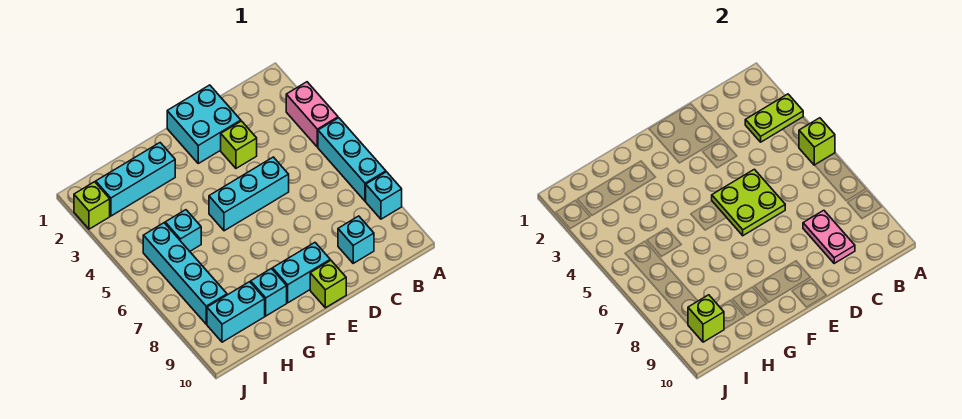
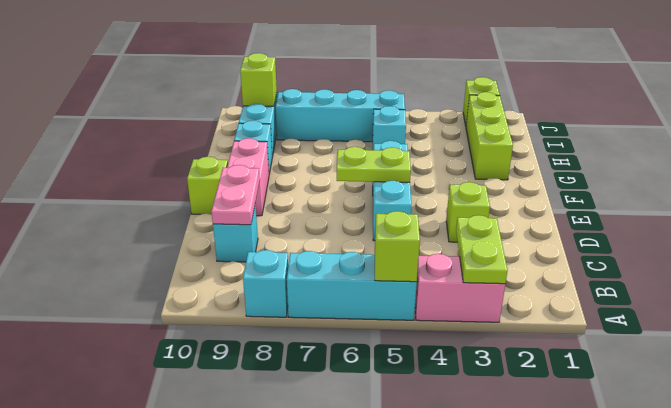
pink 1x2 plate [803,210,855,263] -> pink 1x2 plate turned to [211,165,260,225]
cyan 2x2 brick [167,85,241,163] -> none
lime 2x2 plate [712,169,785,236] -> lime 1x2 plate [337,147,411,182]
cyan 1x2 brick [273,243,330,303] -> pink 1x2 brick [227,138,269,216]
cyan 1x3 brick [96,143,175,216] -> lime 1x3 brick [466,92,513,180]

